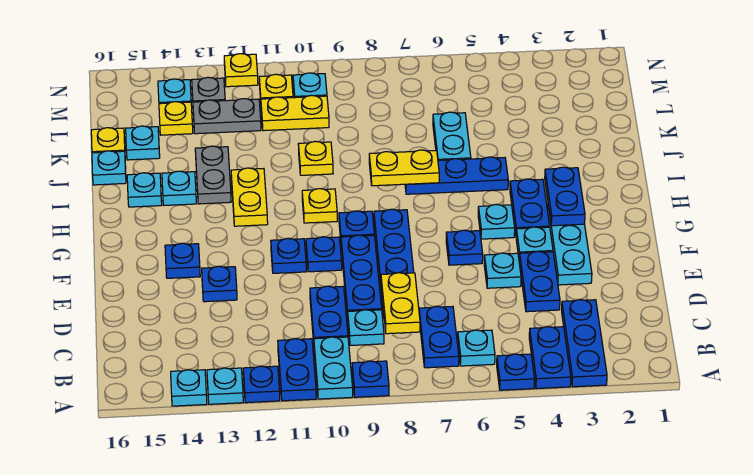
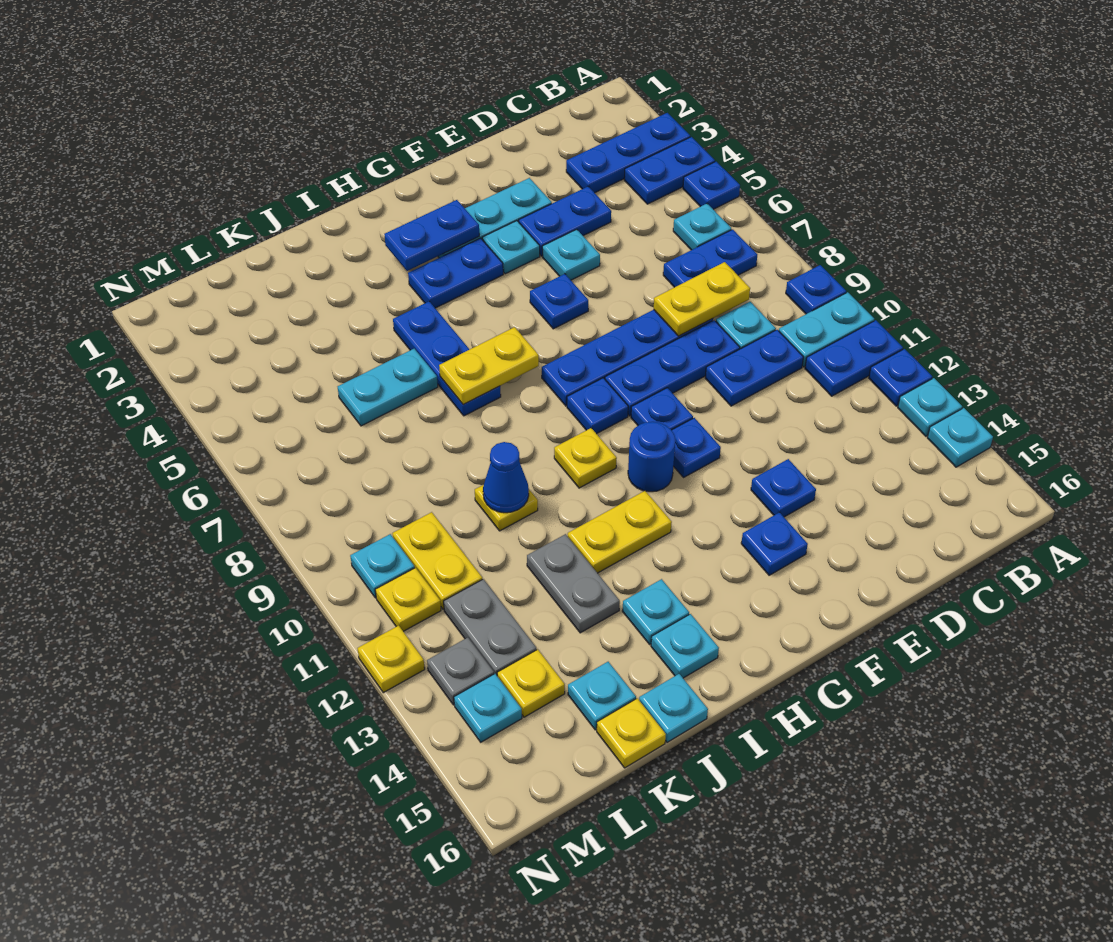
cyan 1x1 plate [478,204,515,239] -> none
none -> blue 1x1 round brick [628,422,675,492]
yellow 1x2 plate [369,150,439,186] -> yellow 1x2 plate turned to [439,327,539,405]
grey 1x2 plate [195,146,231,204] -> grey 1x2 plate turned to [527,534,620,633]
none -> blue 1x1 cone [483,442,529,513]

